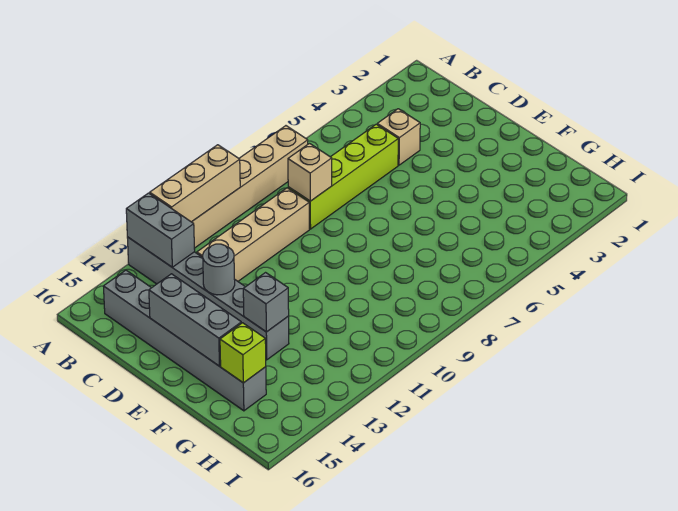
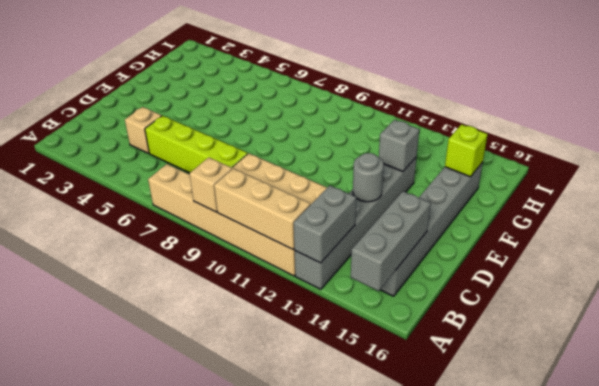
tan 1x1 brick [288,144,332,201] -> tan 1x1 brick moved to [190,157,232,212]
grey 1x3 brick [149,274,241,366] -> grey 1x3 brick moved to [351,191,431,291]

